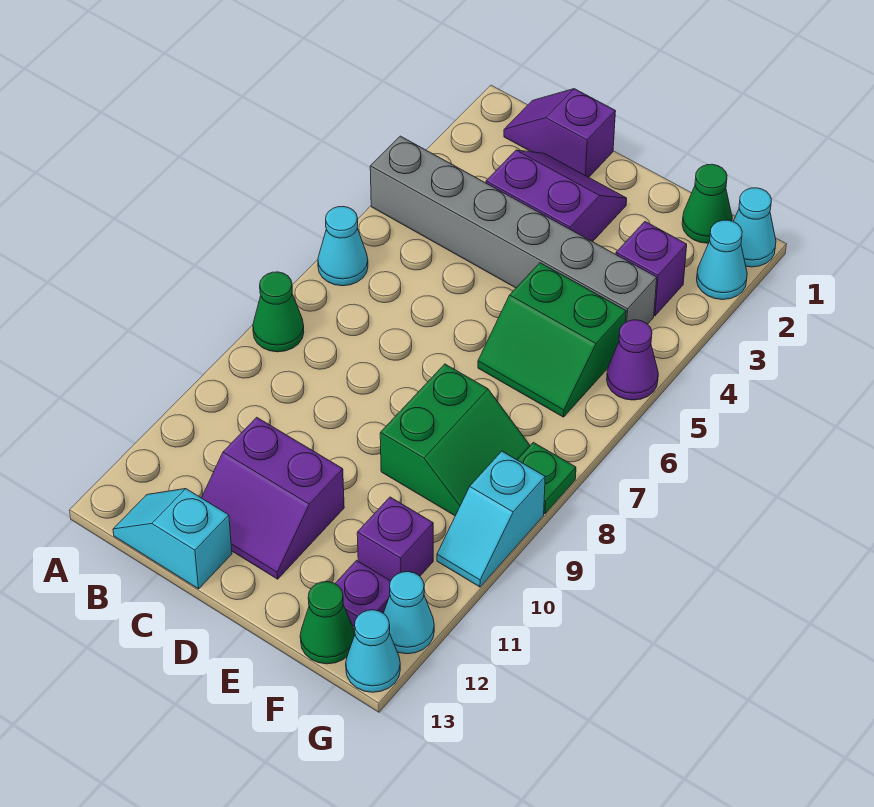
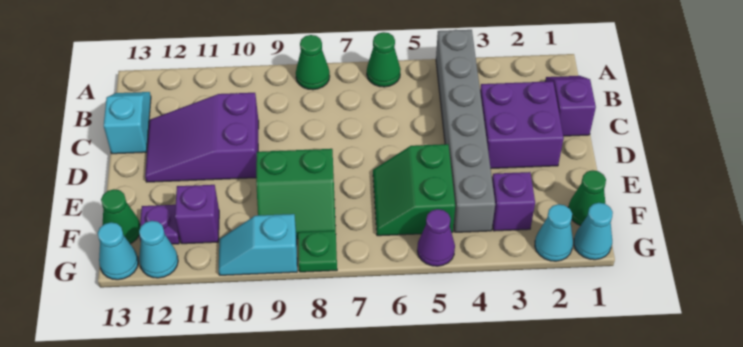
cyan 1x1 cone [318,207,368,286] -> green 1x1 cone [367,32,400,87]
purple 2x2 slope [486,150,627,242] -> purple 2x2 brick [480,81,564,168]
purple 2x2 slope [202,417,344,579] -> purple 2x3 slope [145,93,259,182]

